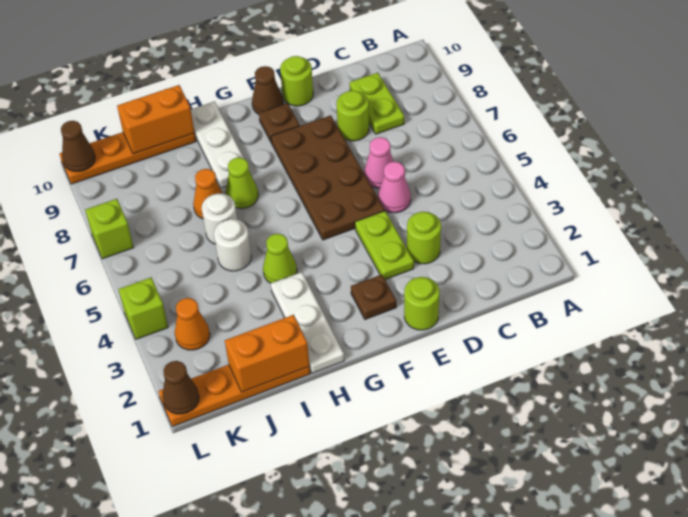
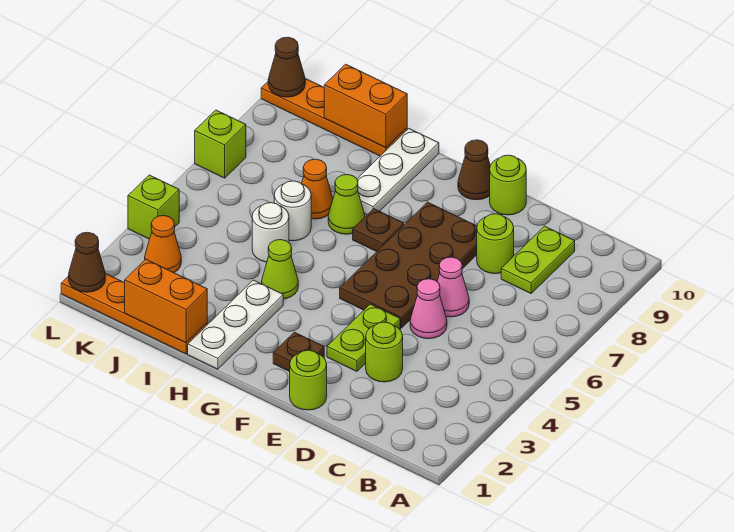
brown 1x1 plate [259,103,300,143] -> brown 1x1 plate moved to [353,209,404,252]

